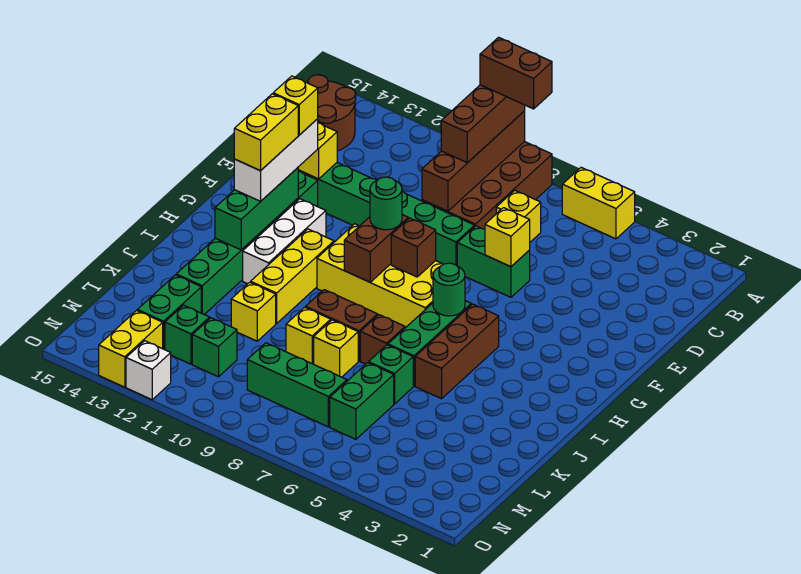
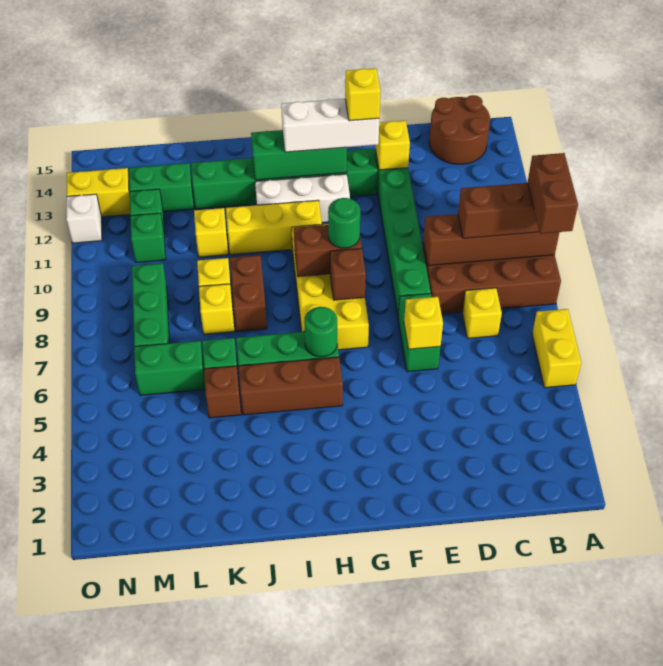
yellow 1x2 brick [234,94,298,171] -> none
brown 1x1 brick [360,315,405,364] -> brown 1x1 brick moved to [204,366,241,418]

